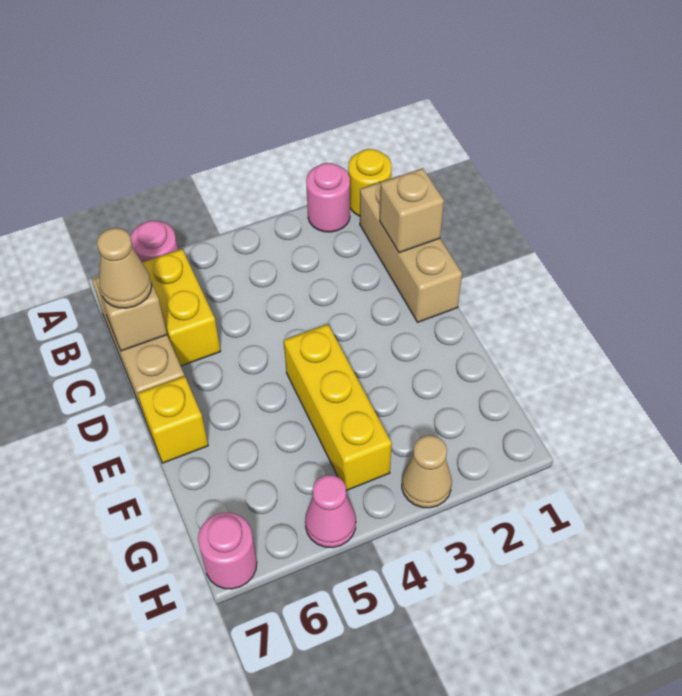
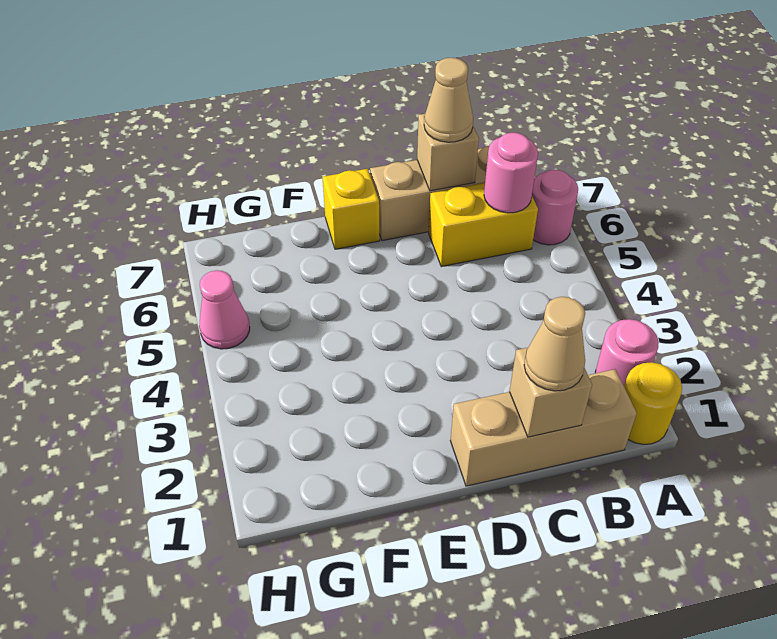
yellow 1x3 brick [284,324,392,491] -> none
tan 1x1 cone [402,435,452,508] -> tan 1x1 cone moved to [524,297,585,391]
pink 1x1 round brick [198,513,257,589] -> pink 1x1 round brick moved to [484,133,538,213]

